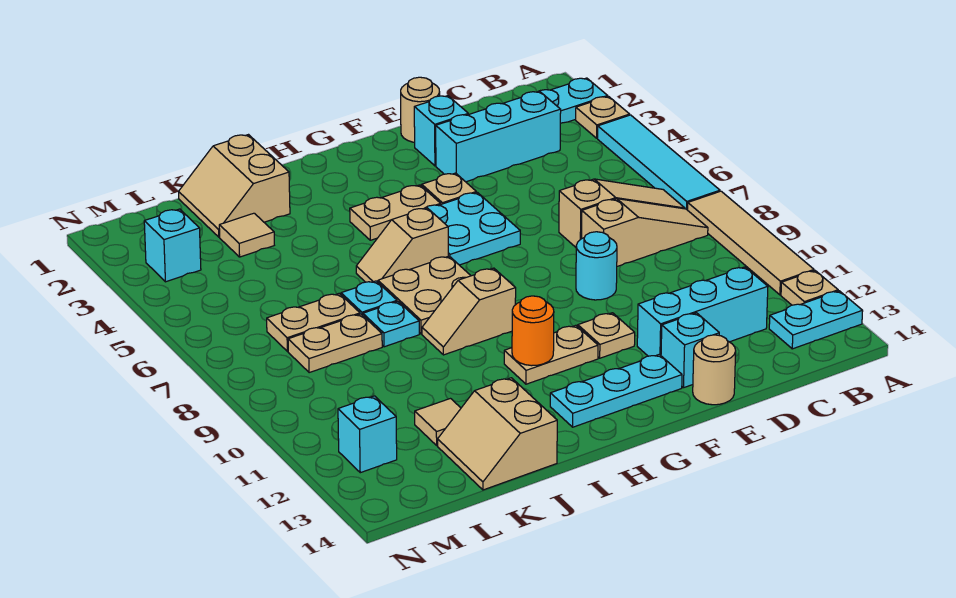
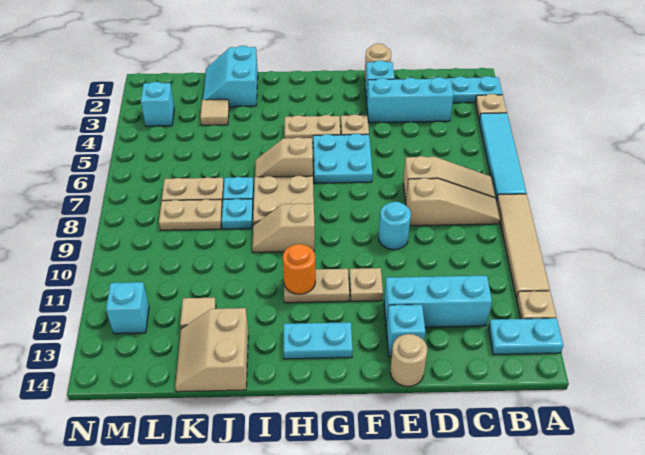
cyan 1x3 plate [550,354,682,427] -> cyan 1x2 plate [284,322,353,359]
tan 2x2 slope [179,135,290,237] -> cyan 2x2 slope [203,46,258,107]

